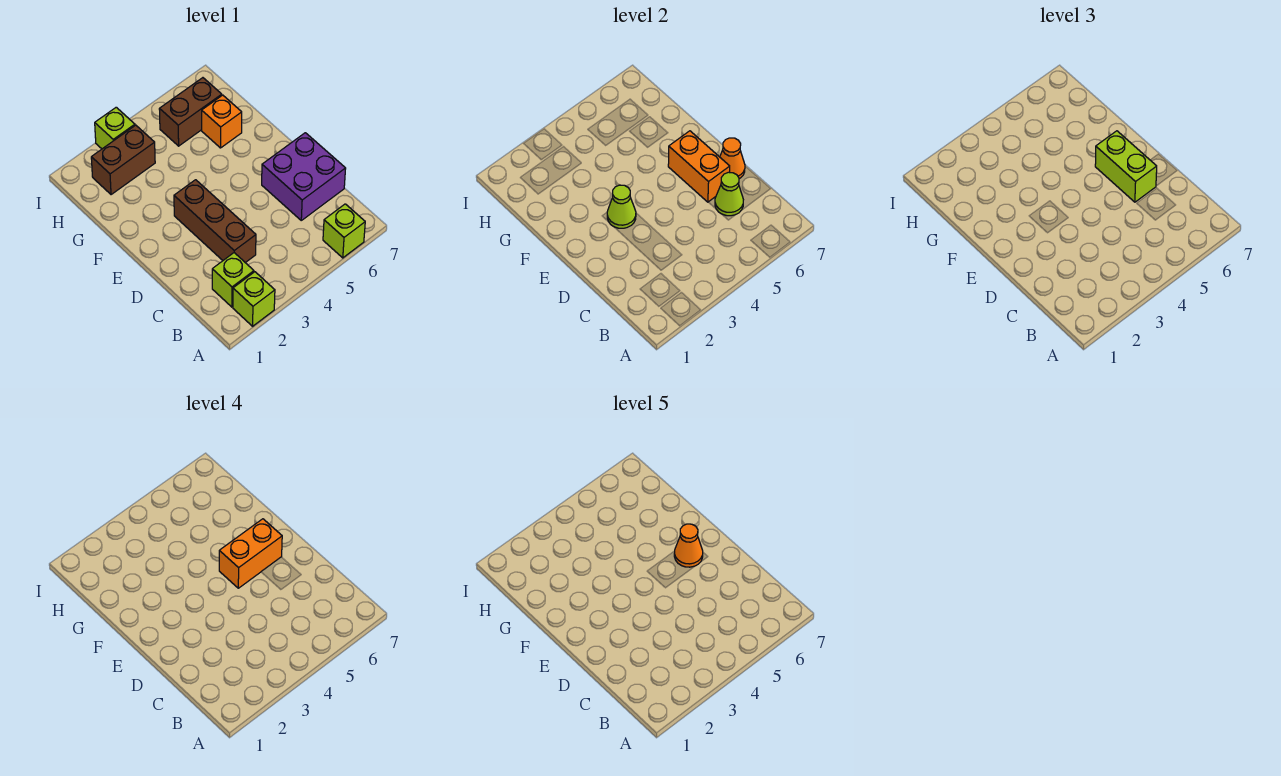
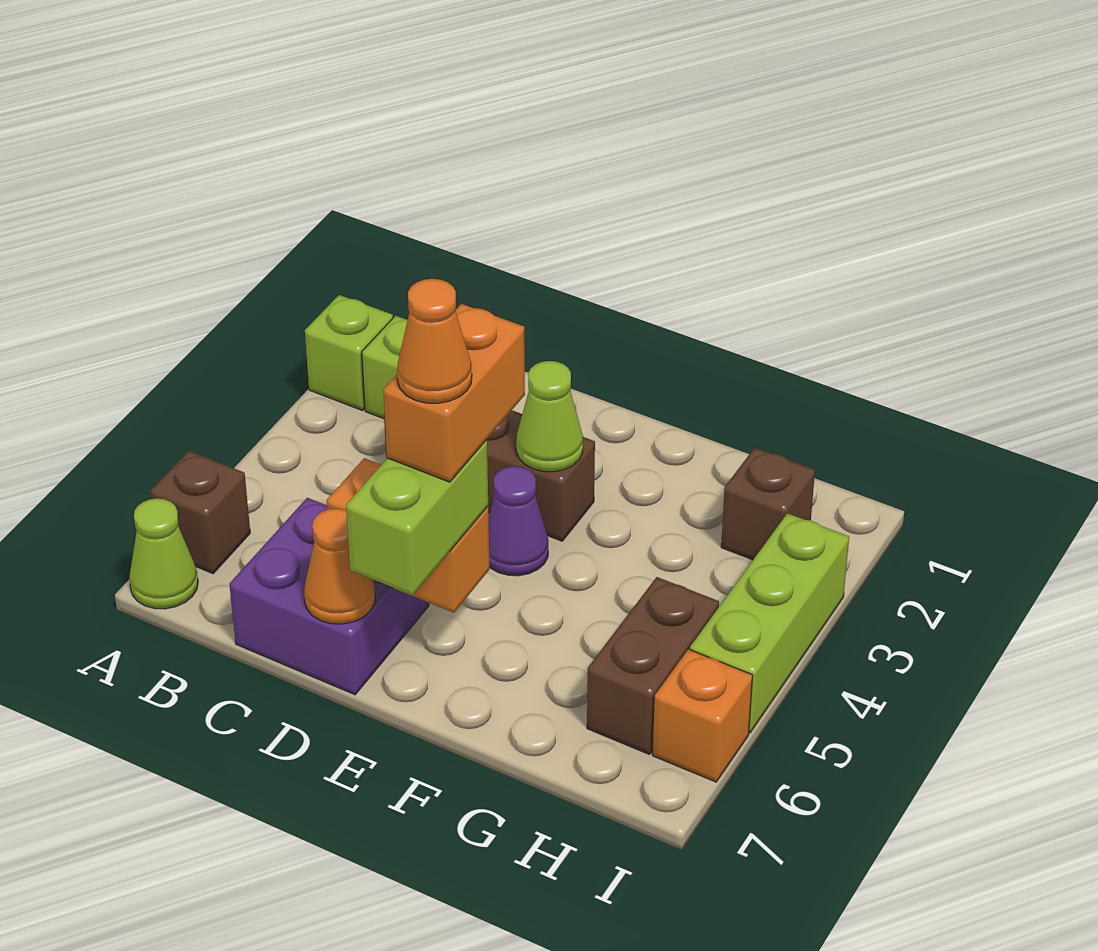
lime 1x1 brick [323,204,365,258] -> brown 1x1 brick [150,451,250,574]
lime 1x1 cone [715,172,743,216] -> lime 1x1 cone moved to [129,498,198,609]
lime 1x2 brick [1095,131,1157,202] -> lime 1x2 brick turned to [346,440,488,596]
none -> purple 1x1 cone [489,466,548,576]
orange 1x1 brick [202,95,242,148] -> orange 1x1 brick moved to [653,649,753,782]
brown 1x2 brick [91,125,155,195] -> brown 1x1 brick [721,448,815,560]
lime 1x1 brick [95,107,135,149] -> lime 1x3 brick [690,513,849,733]

